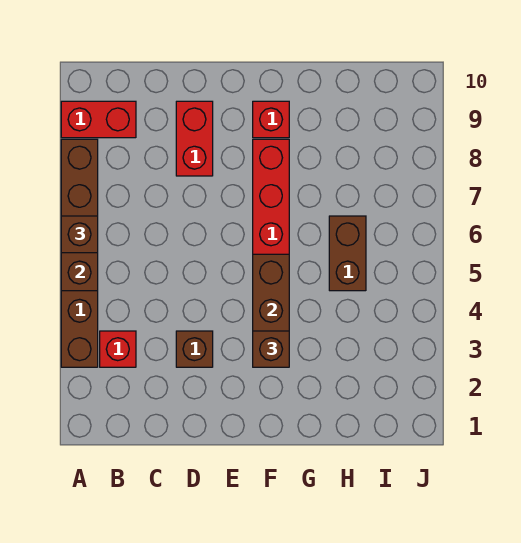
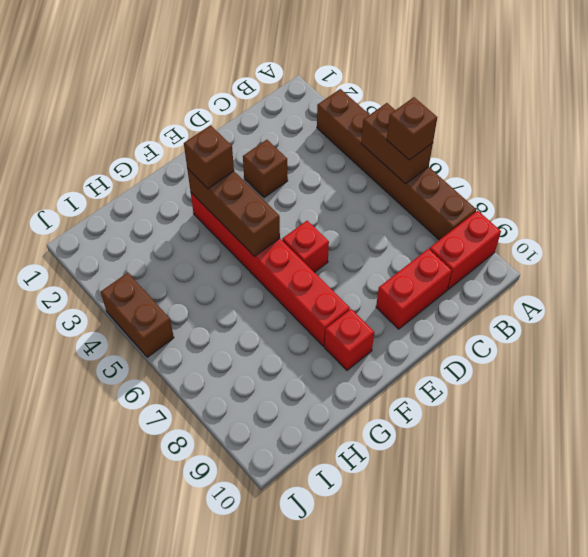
red 1x1 brick [100,331,136,367] -> red 1x1 brick moved to [282,221,329,272]
red 1x2 brick [176,101,213,176] -> red 1x2 brick turned to [376,249,452,329]
brown 1x2 brick [329,216,366,291] -> brown 1x2 brick moved to [101,273,174,357]

